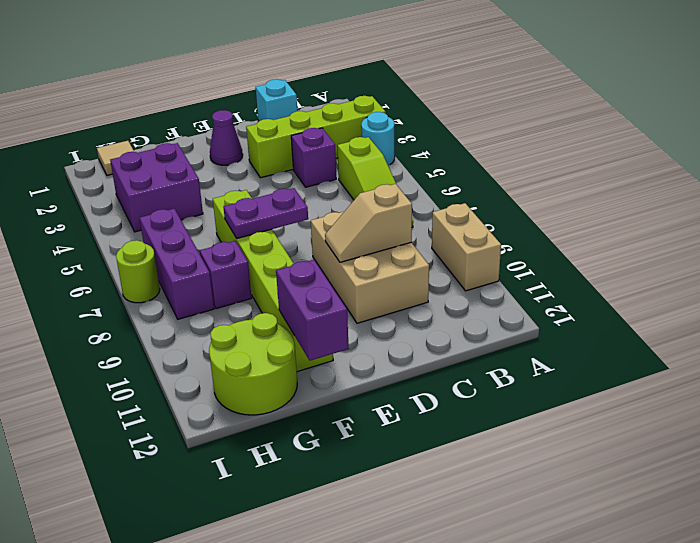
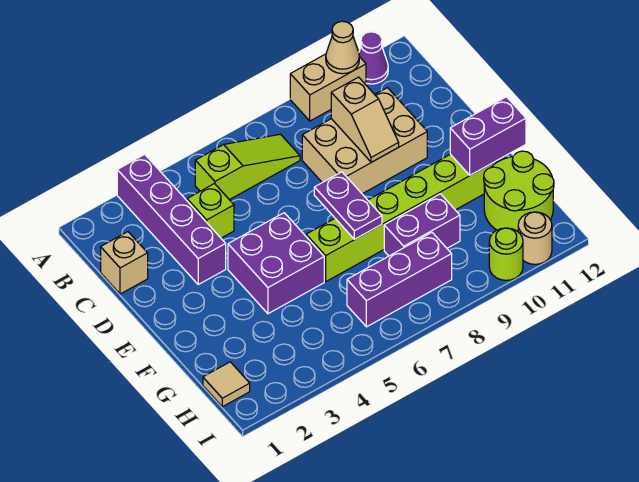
lime 1x4 brick [246,96,386,178] -> purple 1x4 brick [117,155,226,284]
cyan 1x1 round brick [361,112,395,165] -> none
none -> tan 1x1 cone [326,21,359,74]
cyan 1x1 brick [256,79,297,121] -> tan 1x1 brick [101,232,148,294]
purple 1x1 brick [291,128,336,187] -> lime 1x1 brick [187,184,234,238]
purple 1x1 cone [210,110,243,165] -> purple 1x1 cone moved to [359,32,388,84]
purple 2x2 brick [110,143,203,232] -> purple 2x2 brick moved to [228,213,324,314]
purple 1x1 brick [200,241,252,309] -> purple 1x2 brick [384,194,460,256]
lime 1x1 round brick [116,240,160,303] -> lime 1x1 round brick moved to [489,228,523,280]
none -> tan 1x1 round brick [518,212,552,264]

